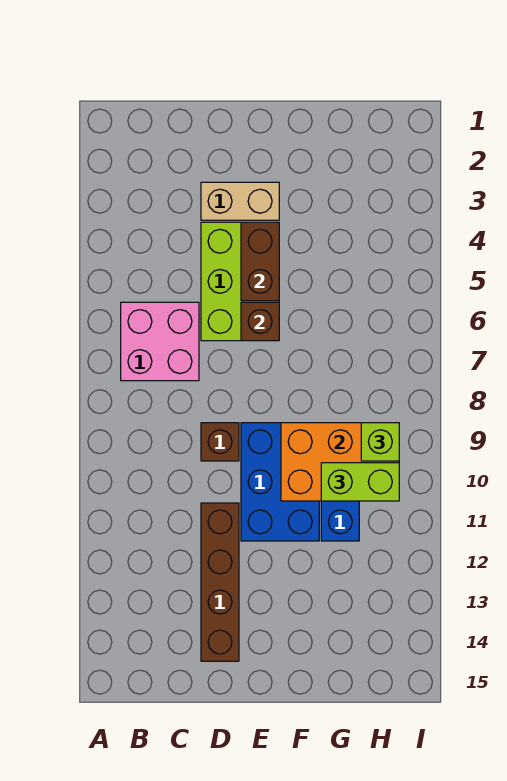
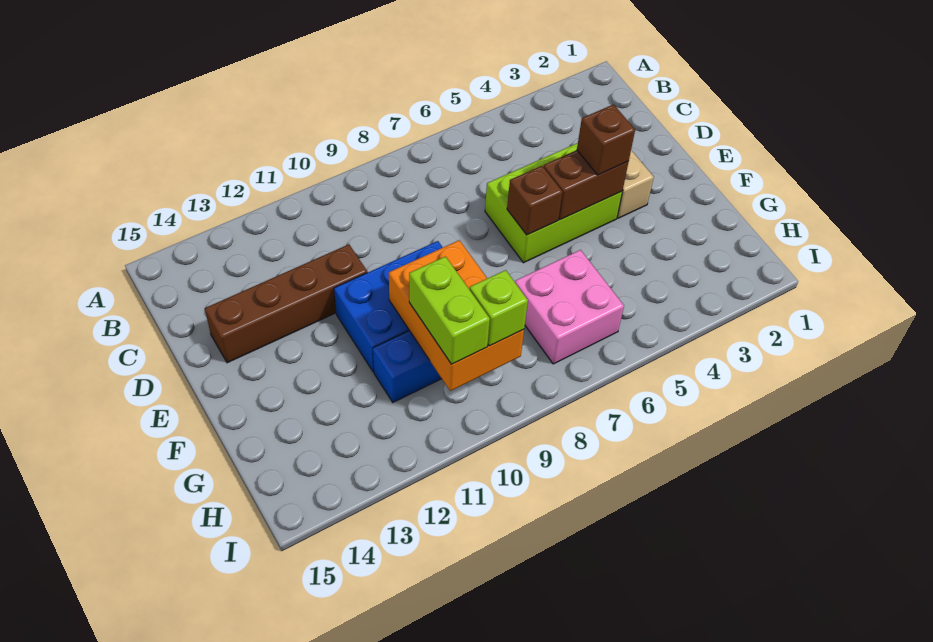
pink 2x2 brick [121,302,199,381] -> pink 2x2 brick moved to [515,250,624,364]
brown 1x1 brick [201,423,239,461] -> brown 1x1 brick moved to [577,104,635,175]

